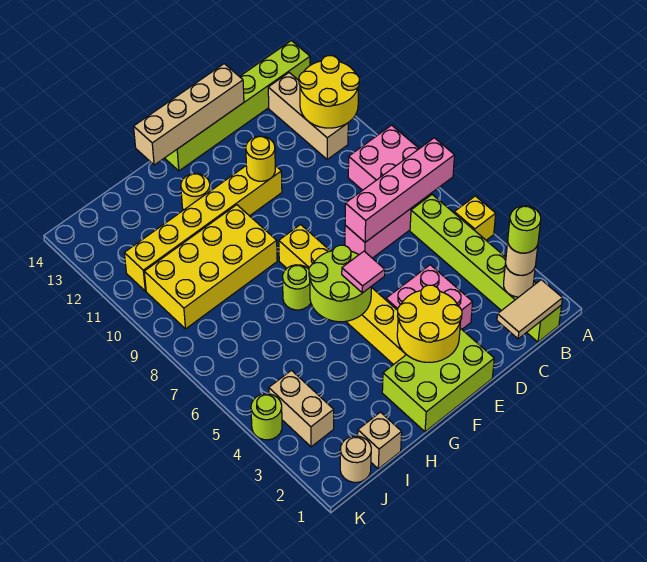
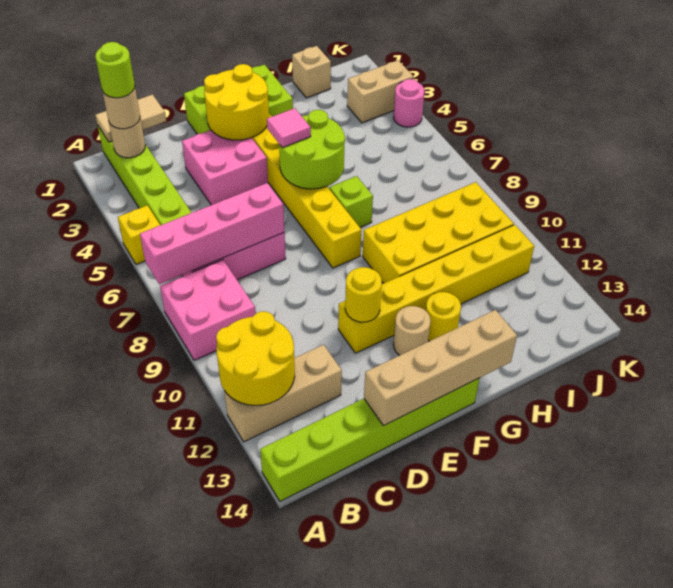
tan 1x3 brick [268,73,348,159] -> tan 1x3 brick turned to [224,345,342,442]
lime 1x1 round brick [283,265,311,310] -> lime 1x1 brick [329,176,373,227]
tan 1x1 round brick [340,436,371,482] -> tan 1x1 round brick moved to [393,306,431,356]
tan 1x2 brick [269,370,334,447] -> tan 1x2 brick turned to [347,60,413,123]
lime 1x1 round brick [251,394,282,440] -> pink 1x1 round brick [394,79,424,127]

